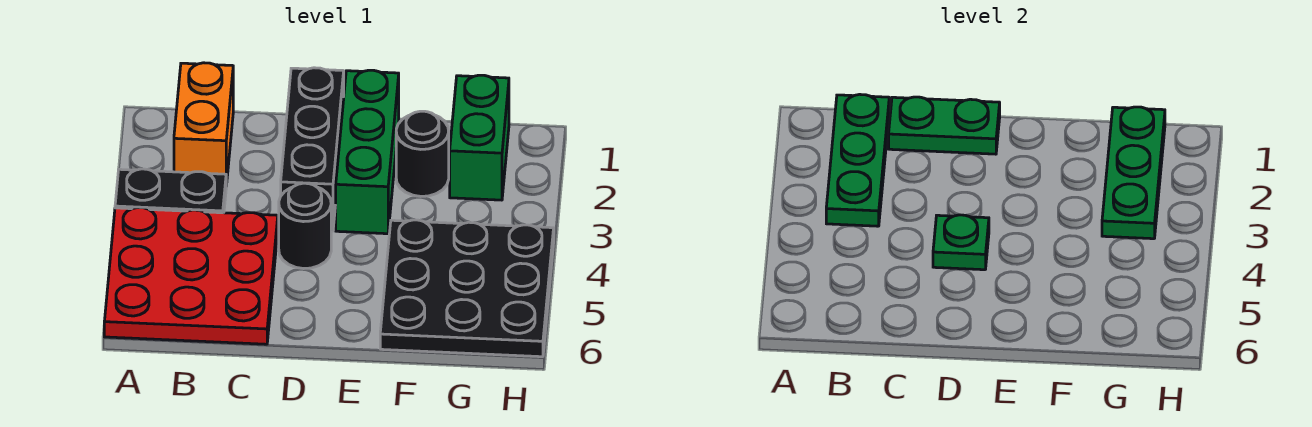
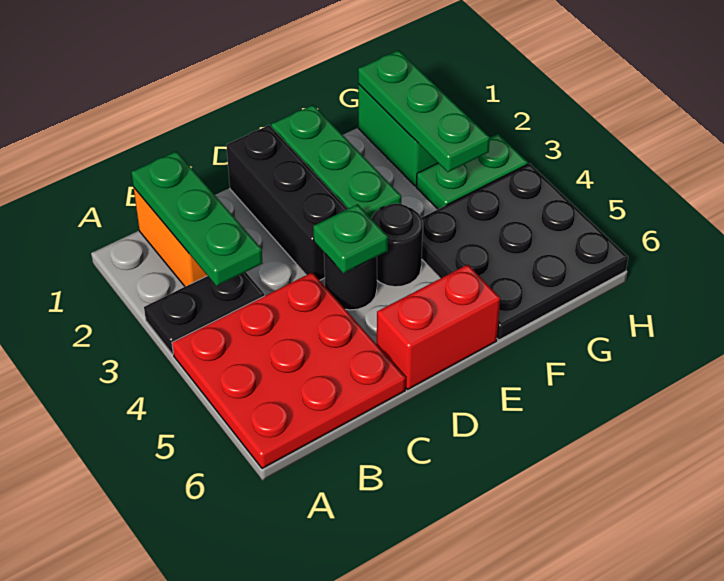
green 1x2 plate [889,97,1000,154] -> green 1x2 plate moved to [416,134,528,209]
none -> red 1x2 brick [377,265,500,390]
black 1x1 round brick [396,111,449,196] -> black 1x1 round brick moved to [371,203,423,287]

